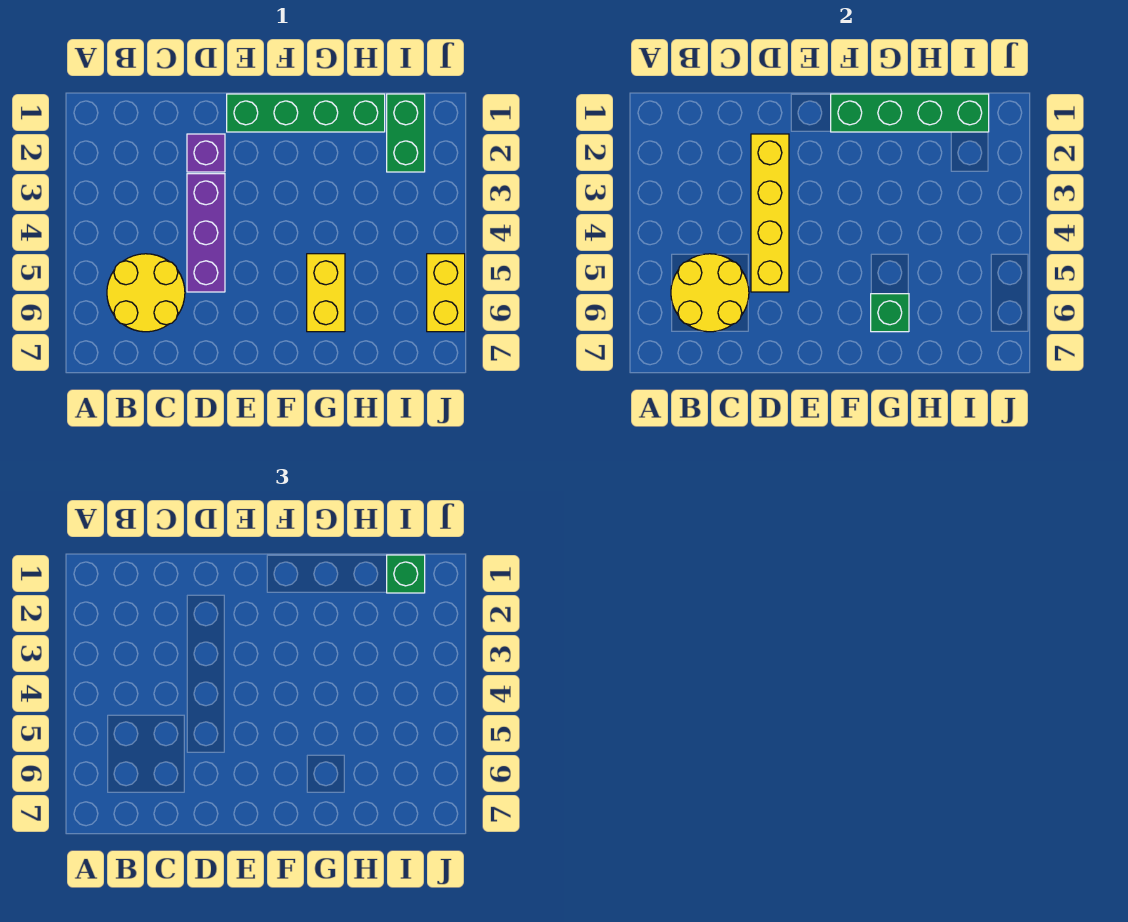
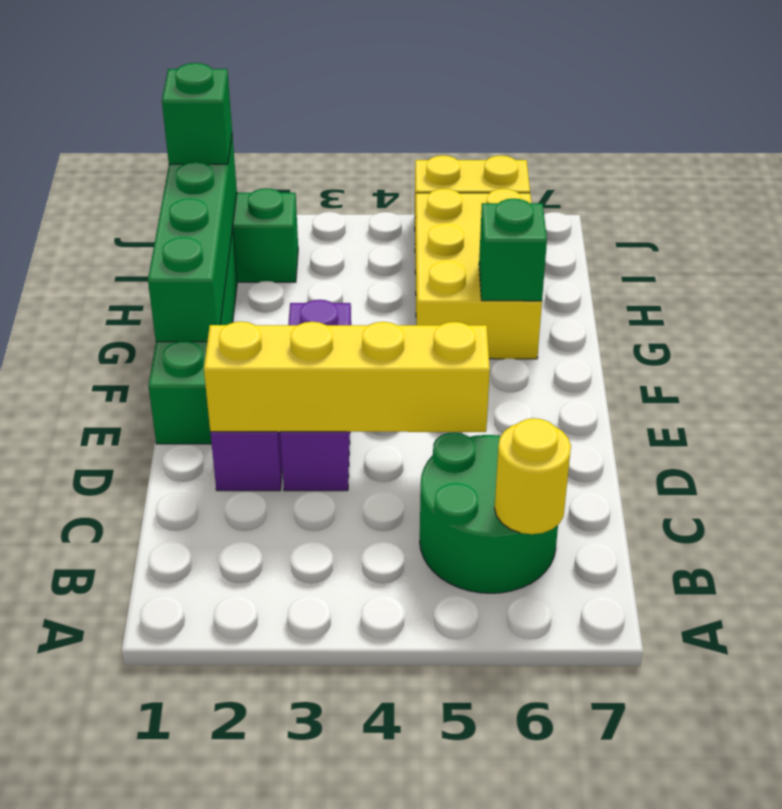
yellow 2x2 round brick [107,254,185,332] -> green 2x2 round brick [420,432,558,593]
yellow 2x2 round brick [671,254,749,332] -> yellow 1x1 round brick [495,418,571,534]
purple 1x3 brick [187,174,225,292] -> purple 1x3 brick turned to [280,300,351,491]
yellow 1x2 brick [307,254,345,332] -> yellow 2x3 brick [415,189,542,359]

